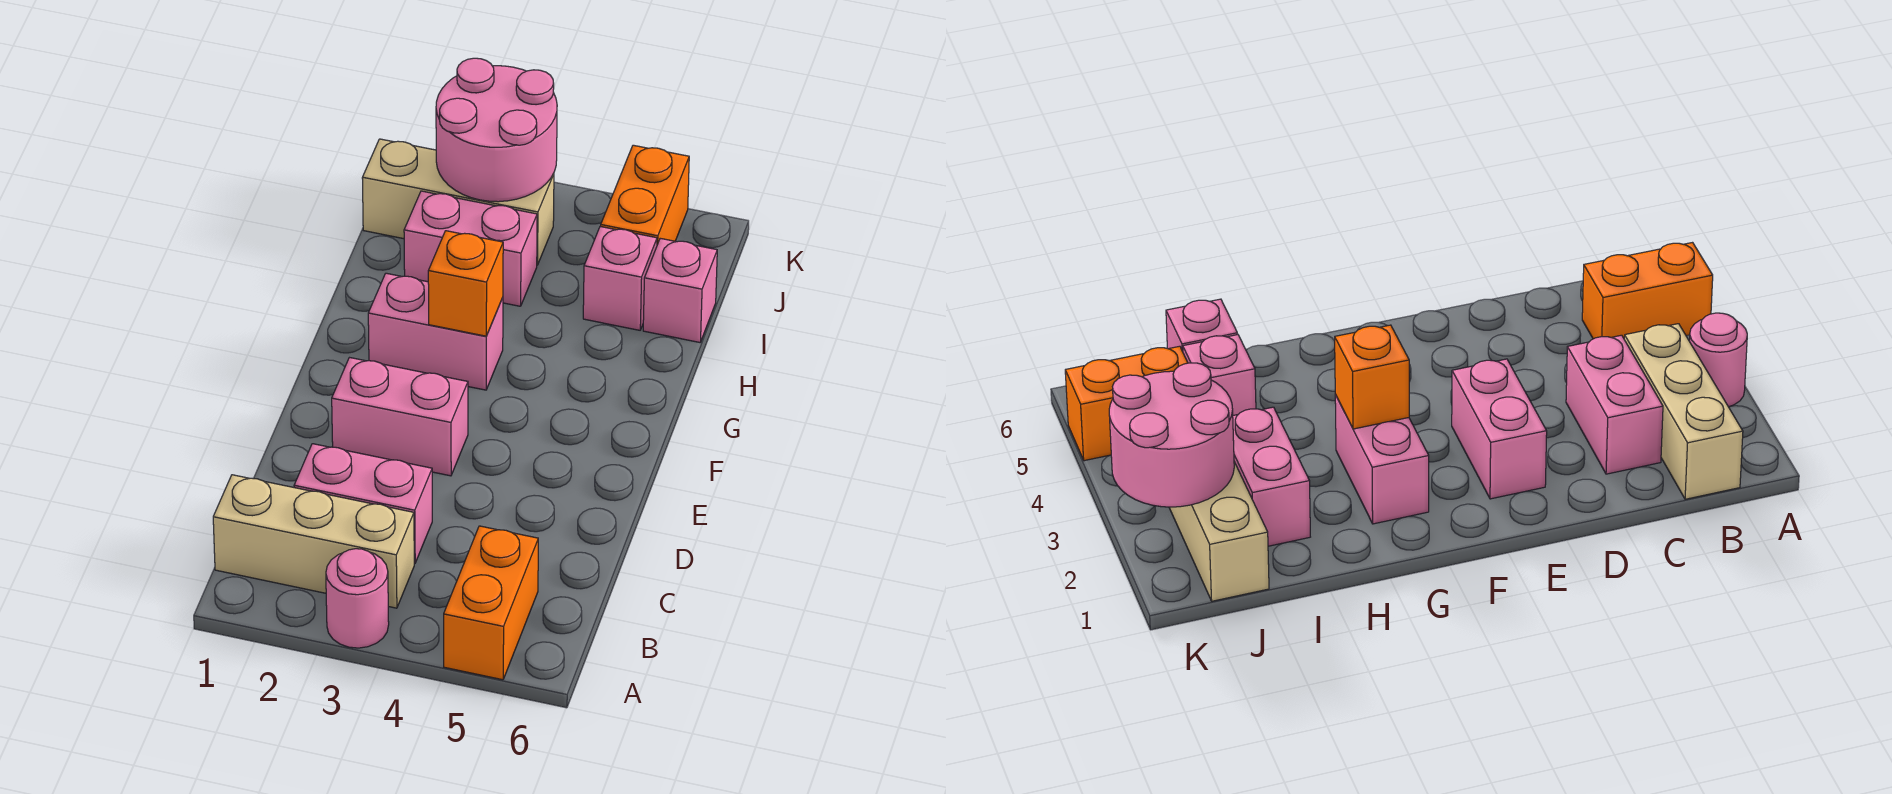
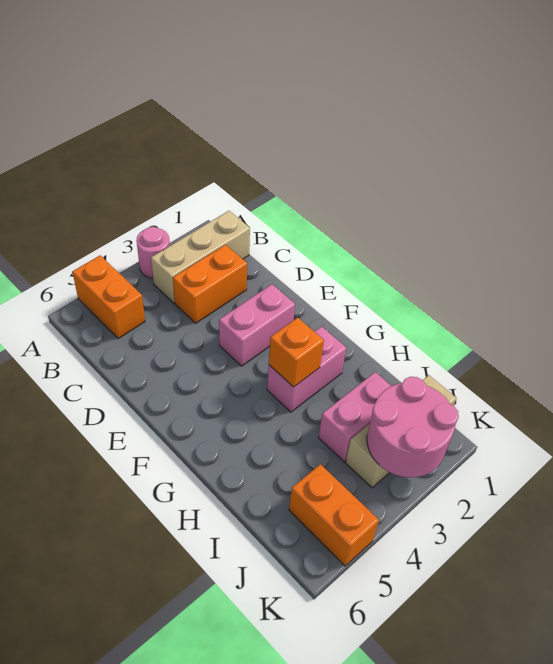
pink 1x2 brick [294,444,432,564] -> orange 1x2 brick [173,245,247,323]
pink 1x1 brick [583,226,657,330] -> none
pink 1x1 brick [643,238,717,342] -> none

